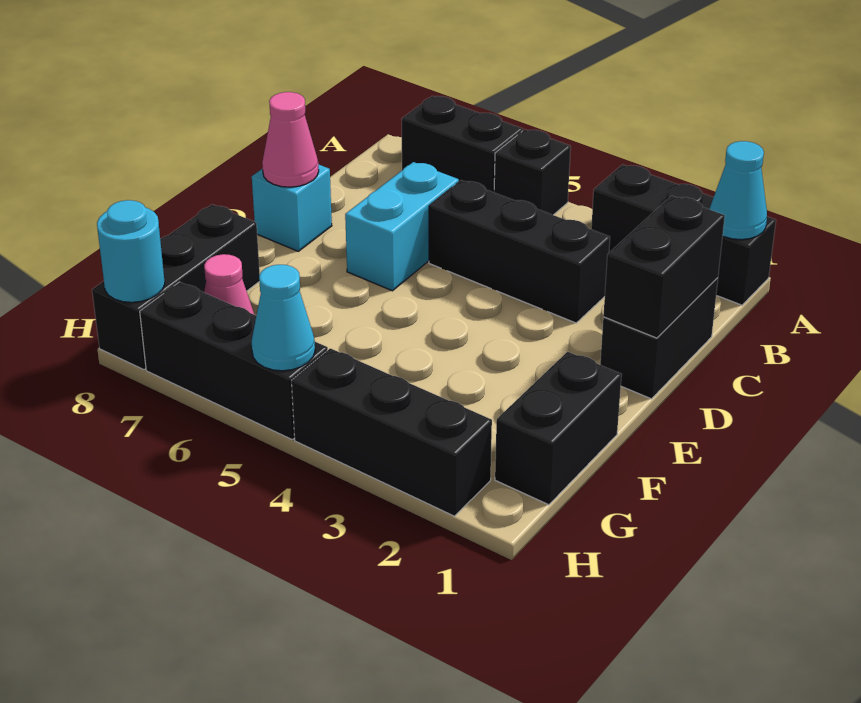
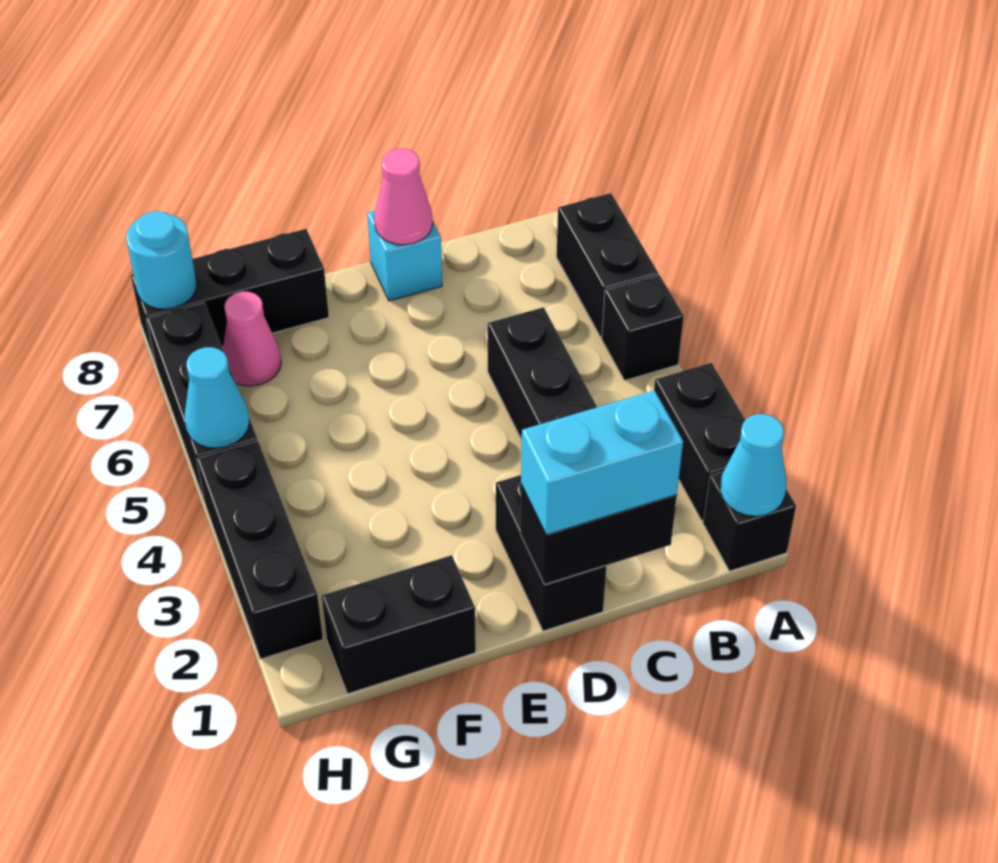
black 1x2 brick [600,278,718,399] -> black 1x2 brick turned to [496,475,607,631]
cyan 1x2 brick [345,162,459,291] -> cyan 1x2 brick moved to [521,390,683,535]

